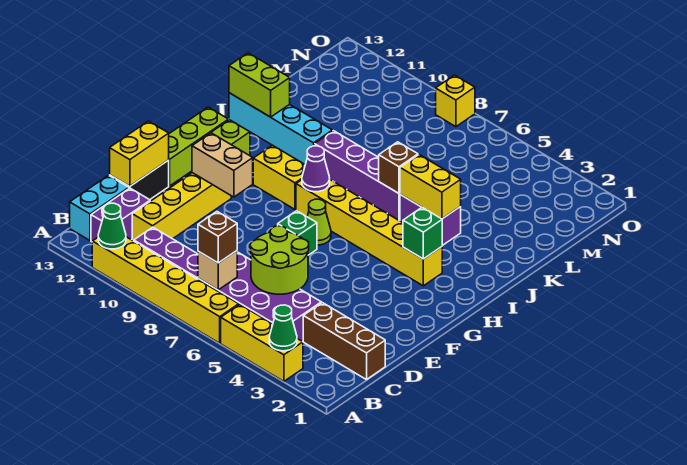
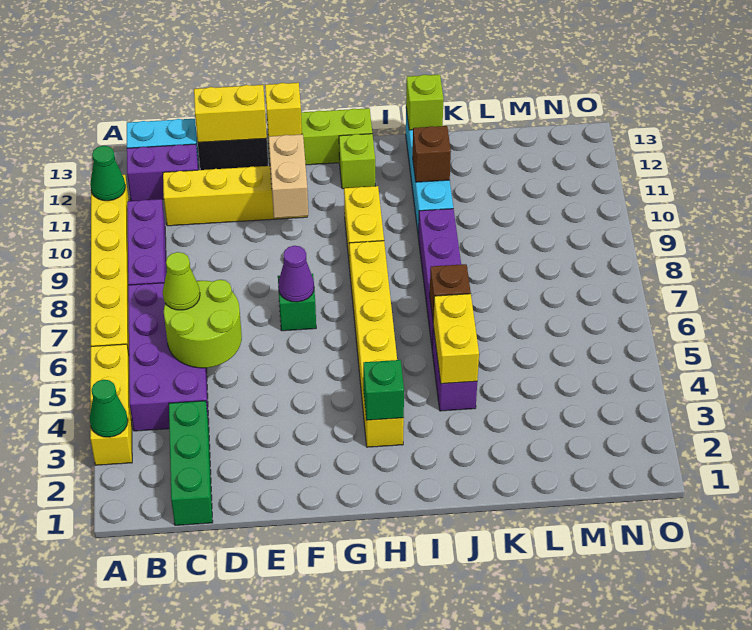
tan 1x1 brick [198,251,237,290] -> none
brown 1x1 brick [198,212,237,263] -> brown 1x1 brick moved to [413,126,451,182]
brown 1x3 brick [303,303,385,380] -> green 1x3 brick [169,401,213,525]
lime 1x1 cone [307,199,331,245] -> lime 1x1 cone moved to [163,252,200,310]
purple 1x1 cone [302,146,330,192] -> purple 1x1 cone moved to [278,246,314,302]
lime 1x2 brick [229,53,290,117] -> lime 1x1 brick [406,75,444,130]
yellow 1x1 brick [436,75,475,127] -> yellow 1x1 brick moved to [265,83,302,138]

